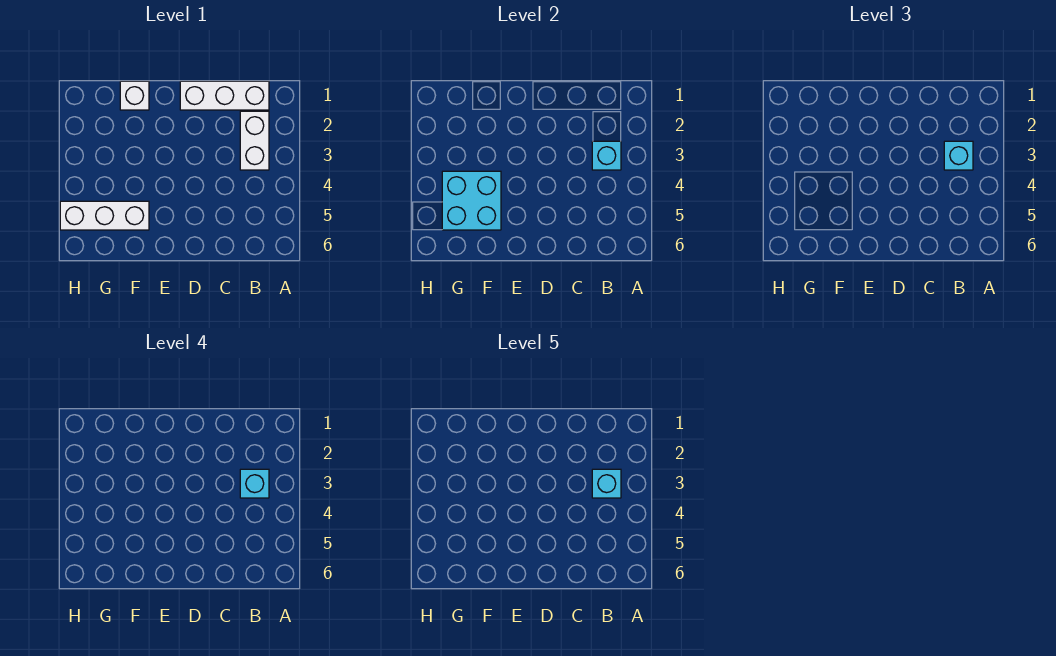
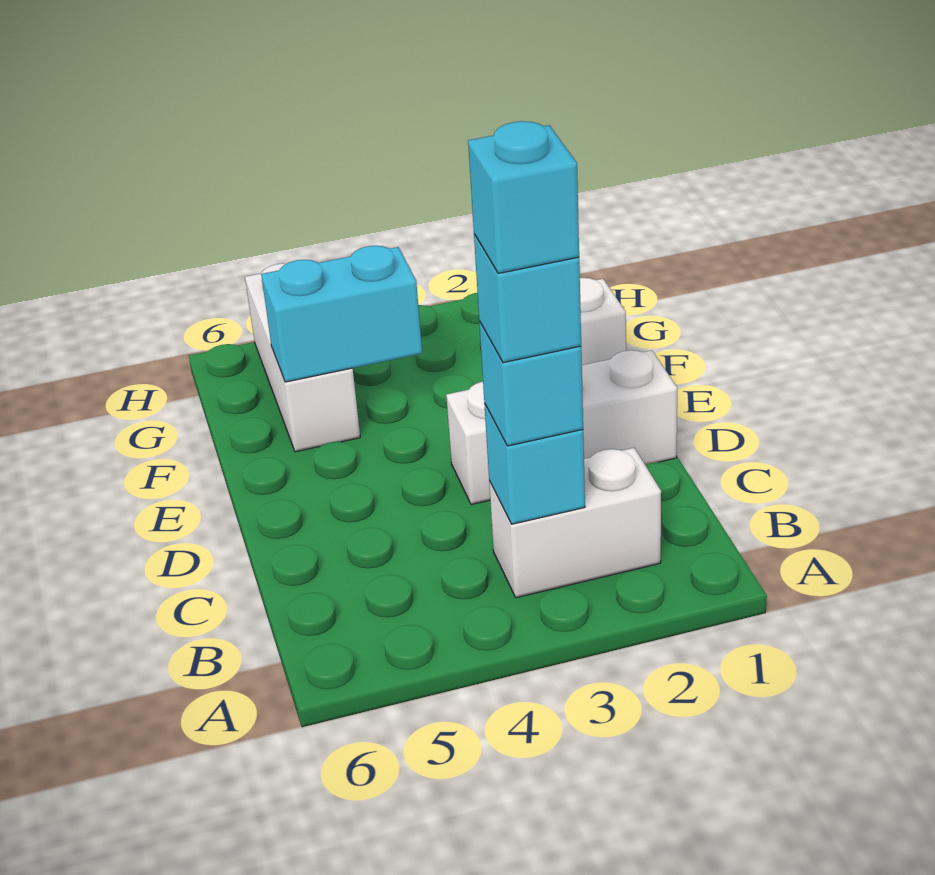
white 1x3 brick [180,81,269,110] -> white 1x3 brick turned to [446,350,677,505]
cyan 2x2 brick [442,171,501,230] -> cyan 1x2 brick [261,246,422,382]

